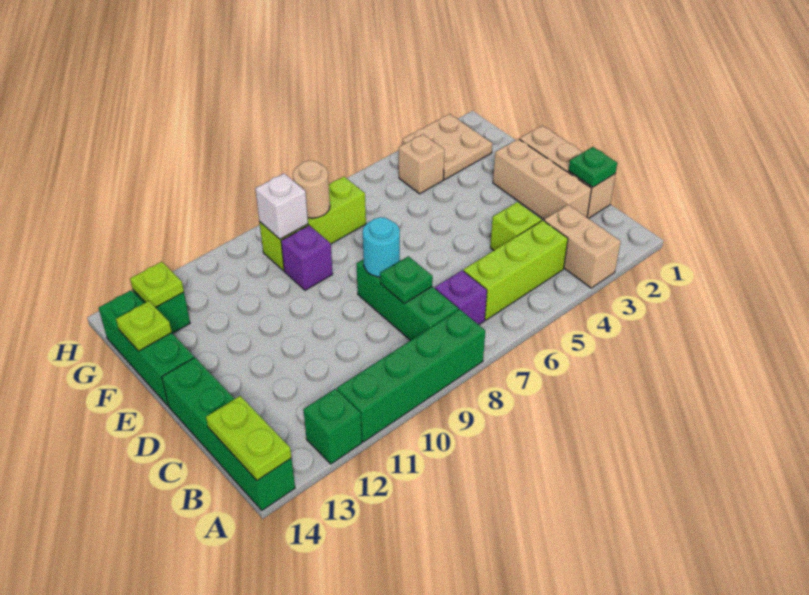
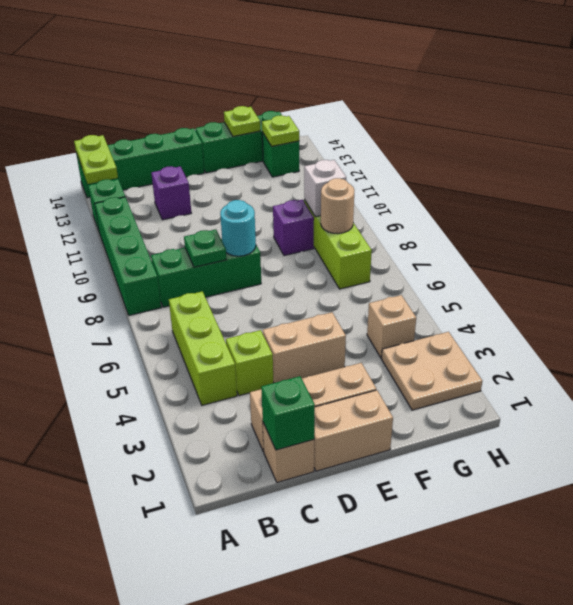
tan 1x2 brick [544,205,621,288] -> tan 1x2 brick moved to [263,312,346,383]
lime 1x2 plate [206,396,291,480] -> lime 1x2 plate turned to [74,135,118,184]
purple 1x1 brick [435,270,487,325] -> purple 1x1 brick moved to [151,166,191,220]
green 1x1 plate [569,147,617,187] -> green 1x1 brick [261,376,315,450]

